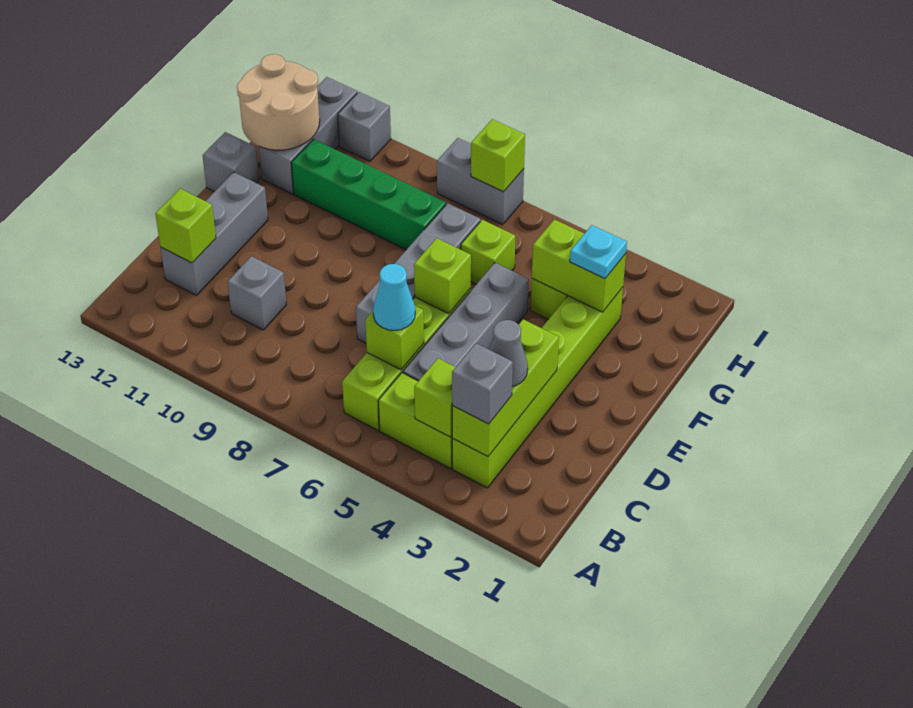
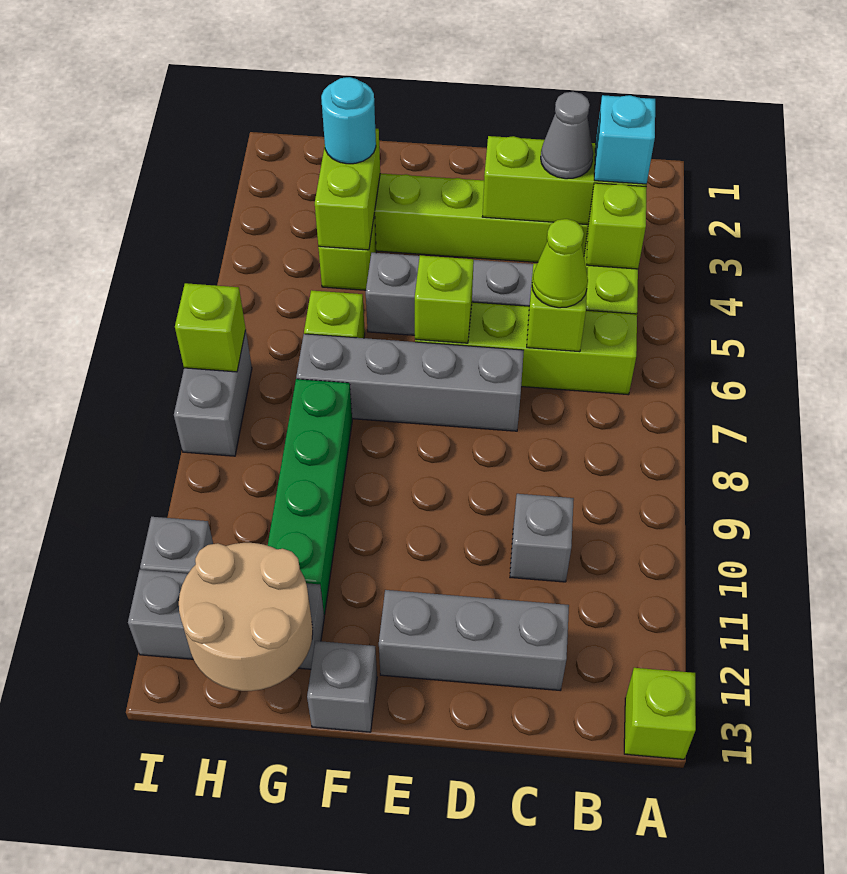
grey 1x1 brick [452,343,513,424] -> cyan 1x1 brick [594,95,655,184]
cyan 1x1 cone [373,264,415,330] -> lime 1x1 cone [532,219,588,308]
lime 1x1 brick [155,189,216,263] -> lime 1x1 brick moved to [624,668,696,759]
cyan 1x1 plate [570,225,627,279] -> cyan 1x1 round brick [321,77,376,164]

